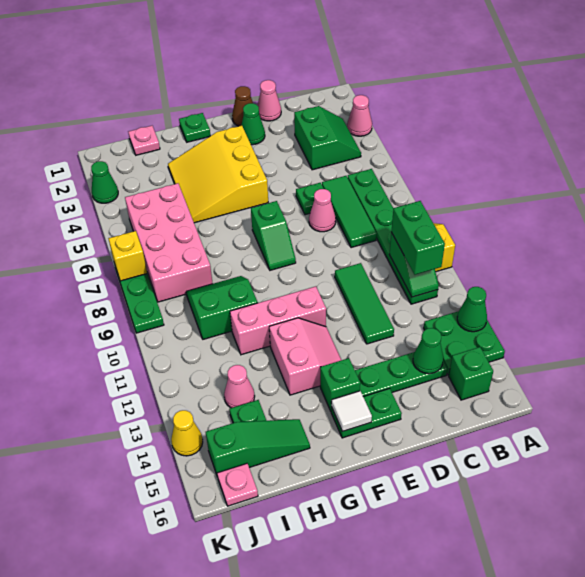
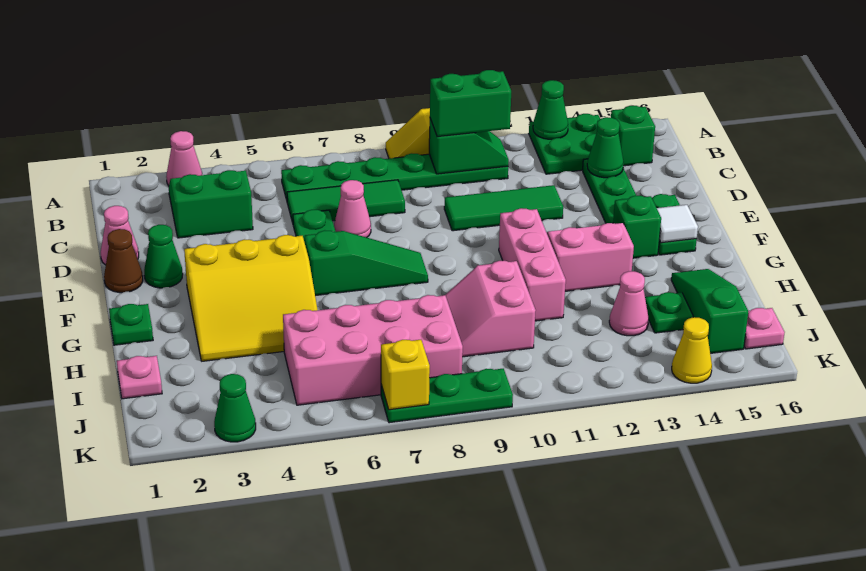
green 1x2 slope [251,201,296,270] -> green 1x3 slope [305,230,428,296]
green 2x2 slope [186,276,258,339] -> pink 2x2 slope [445,261,536,357]

